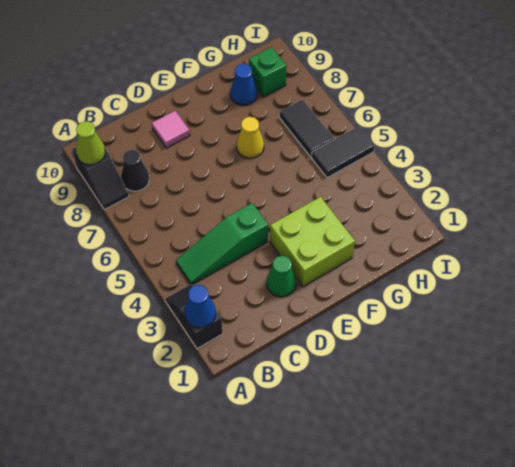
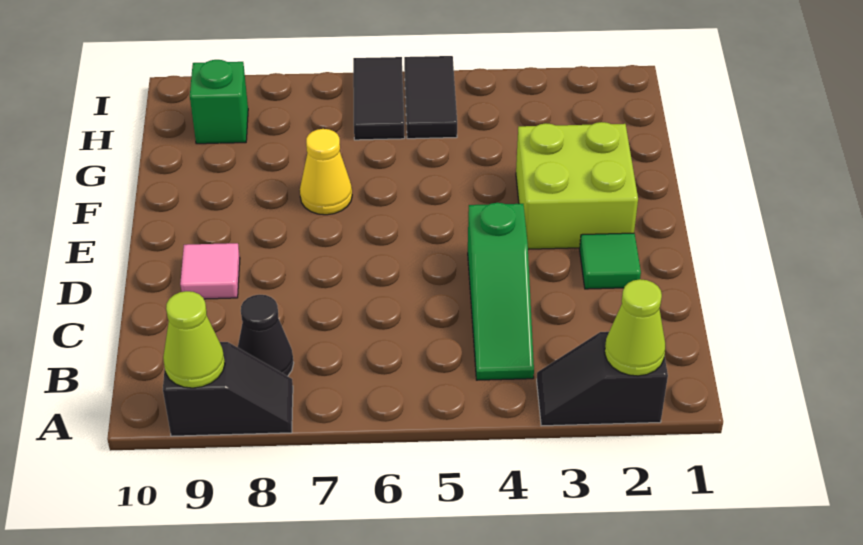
blue 1x1 cone [185,285,216,328] -> lime 1x1 cone [605,279,665,376]
green 1x1 cone [267,256,296,297] -> green 1x1 tile [580,233,641,289]
blue 1x1 cone [230,64,257,106] -> none
black 1x2 tile [280,100,334,157] -> black 1x2 tile turned to [353,57,405,140]

